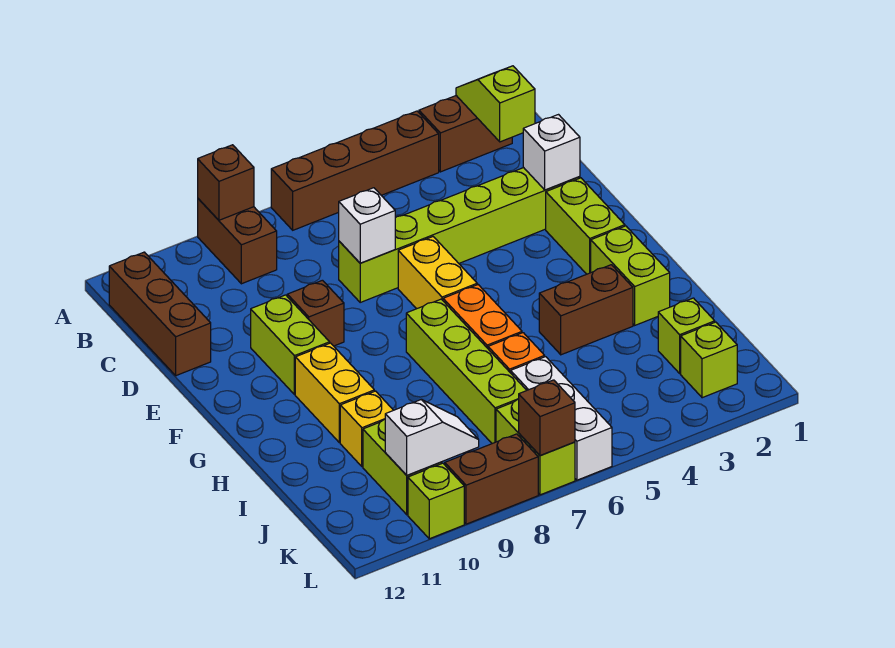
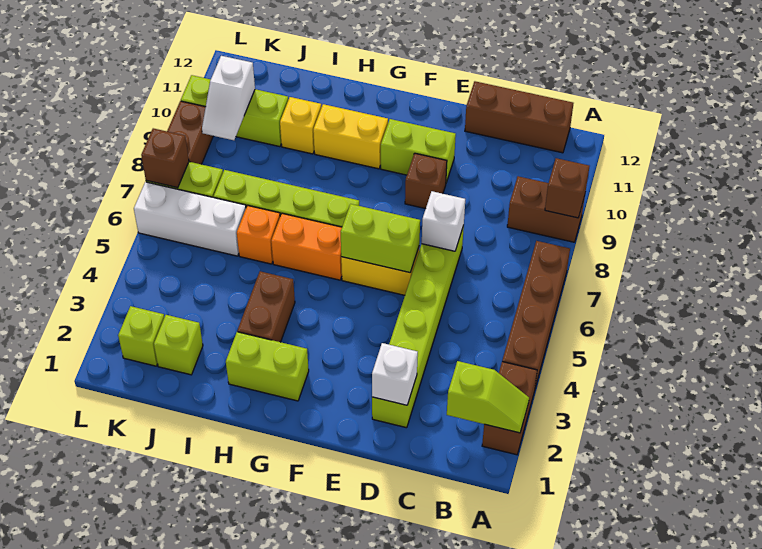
lime 1x2 brick [546,178,625,274] -> lime 1x2 brick moved to [341,204,420,273]

